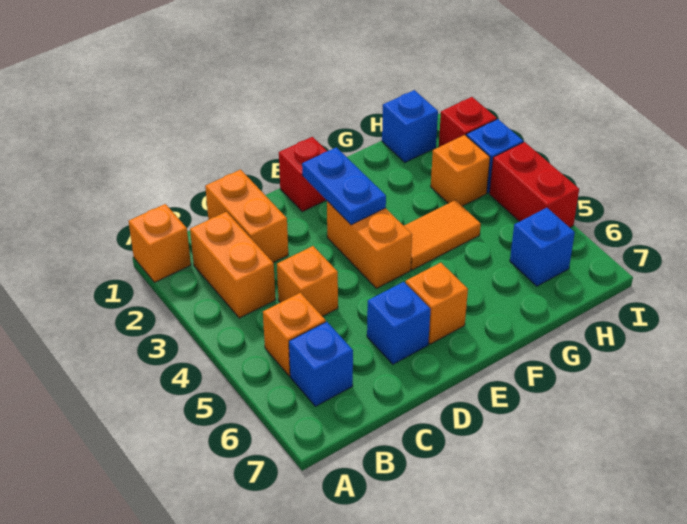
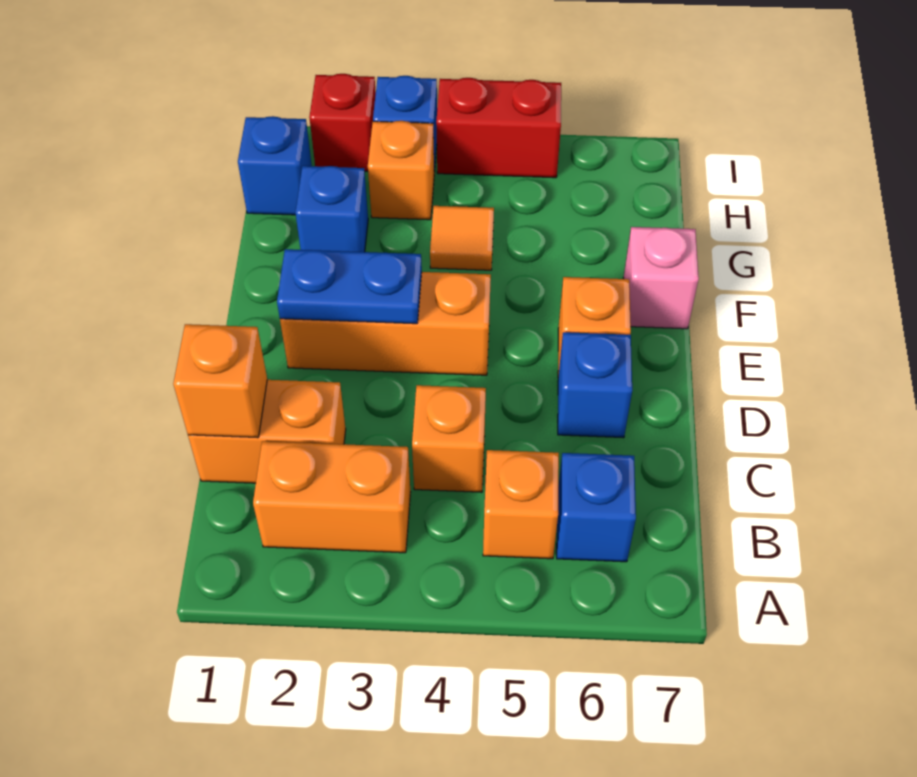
orange 1x1 brick [129,204,191,282] -> orange 1x1 brick moved to [173,324,267,438]
red 1x1 brick [279,137,327,212] -> none
orange 1x2 brick [327,201,412,288] -> orange 1x3 brick [280,272,491,375]
orange 1x2 tile [404,200,481,270] -> orange 1x1 tile [430,206,494,270]
none -> pink 1x1 brick [623,227,699,329]
blue 1x1 brick [510,208,575,286] -> blue 1x1 brick moved to [295,166,368,252]

